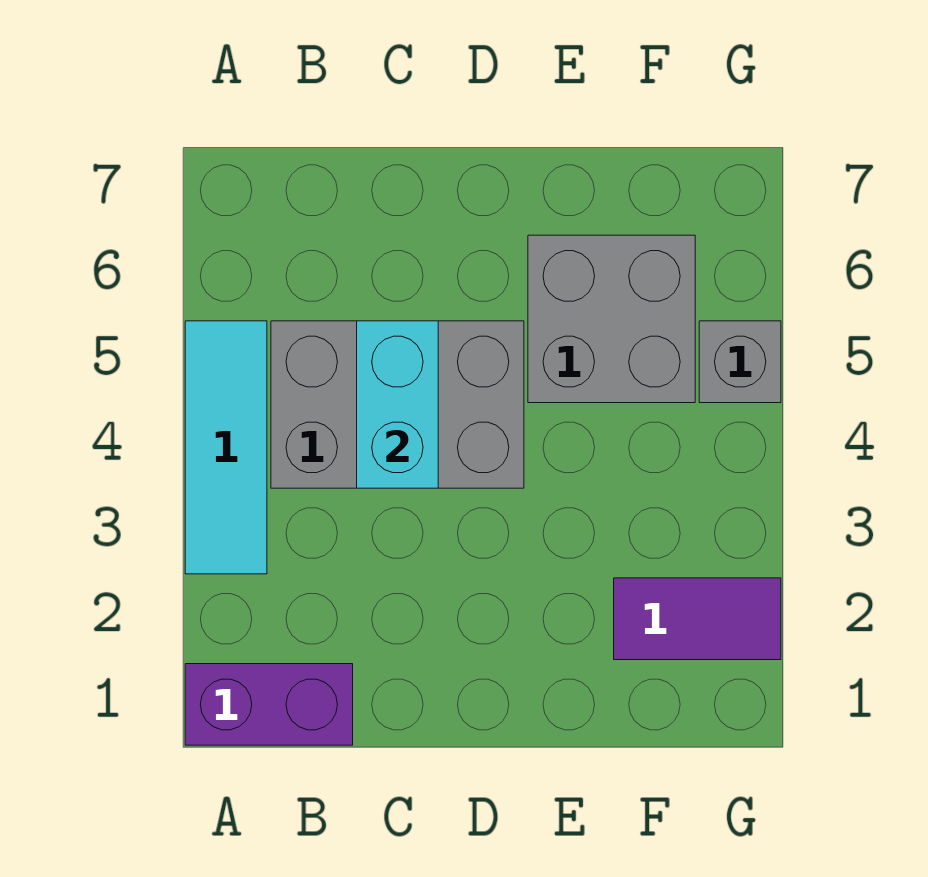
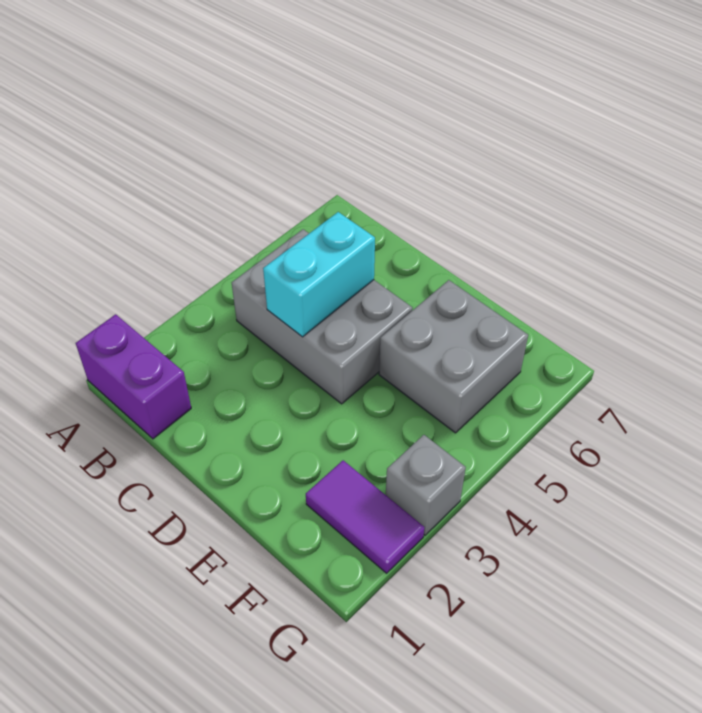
cyan 1x3 tile [185,321,267,574] -> none
grey 1x1 brick [699,321,781,403] -> grey 1x1 brick moved to [386,435,466,535]

